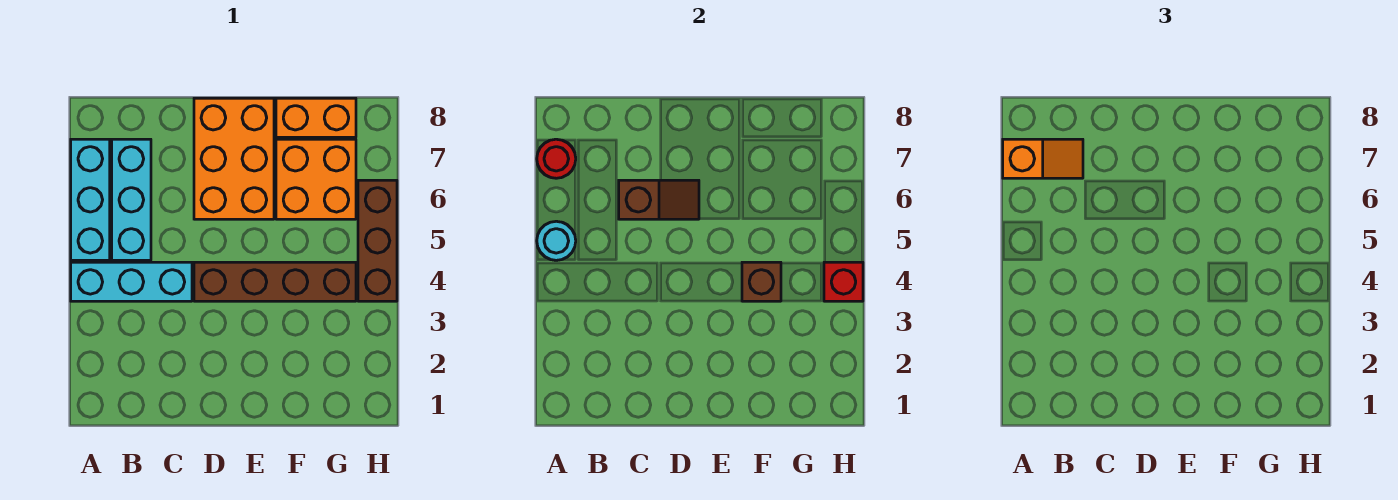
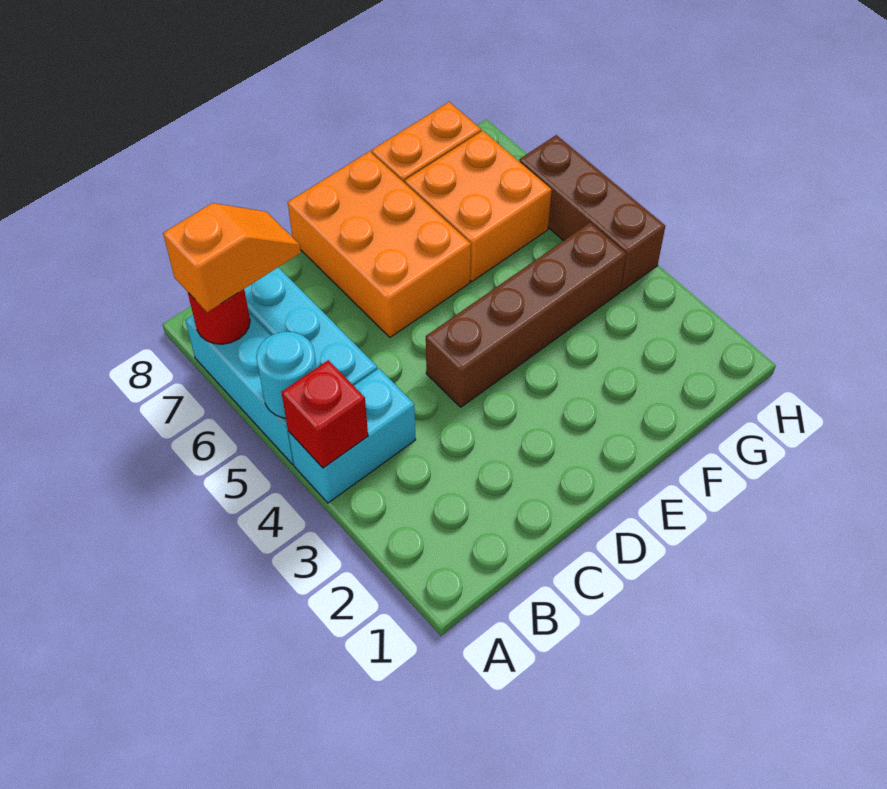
cyan 1x3 brick [71,262,192,301] -> cyan 1x2 brick [288,369,416,503]
brown 1x2 slope [619,180,699,219] -> none
brown 1x1 brick [742,262,781,301] -> none
red 1x1 brick [824,262,863,301] -> red 1x1 brick moved to [281,360,368,468]

